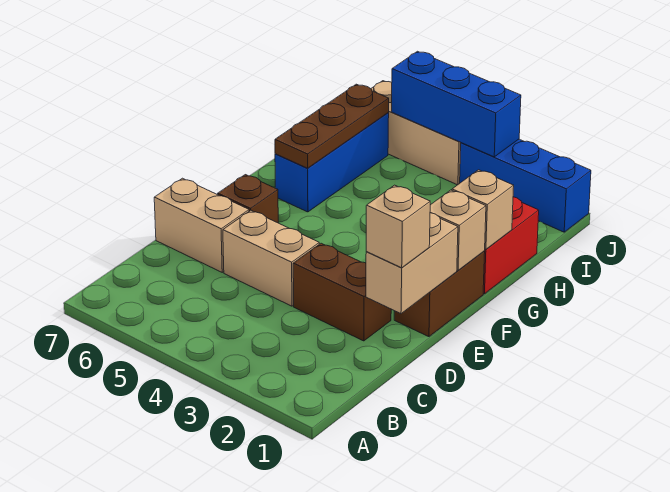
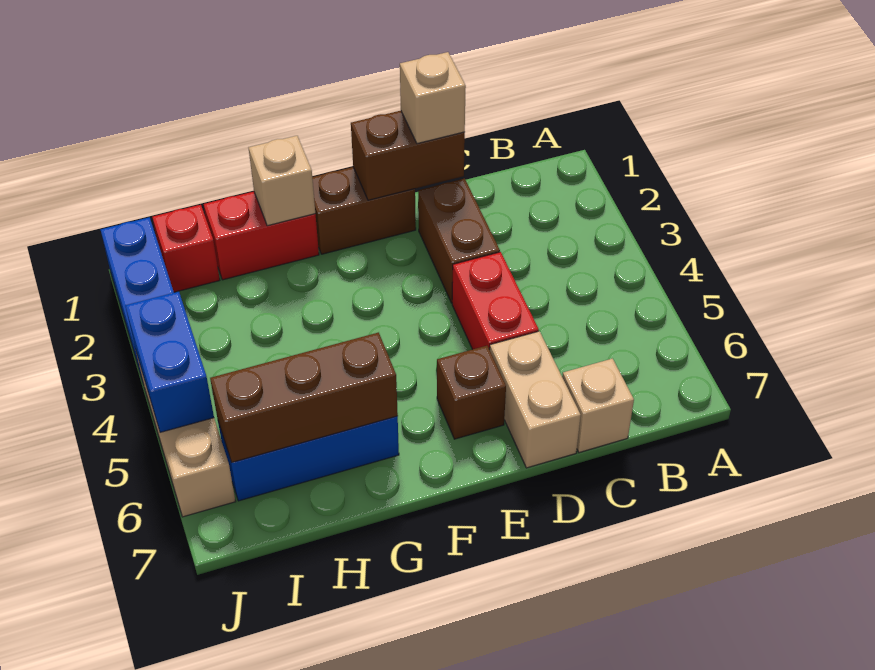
tan 1x2 brick [366,213,458,314] -> brown 1x2 brick [351,111,465,200]
tan 1x2 brick [223,210,319,306] -> red 1x2 brick [452,252,539,350]
tan 1x1 brick [430,190,486,270] -> tan 1x1 brick moved to [562,359,634,453]
brown 1x3 plate [275,84,389,168] -> brown 1x3 brick [210,332,398,462]
none -> red 1x1 brick [152,205,220,292]
blue 1x3 brick [391,51,521,157] -> blue 1x2 brick [125,291,214,432]

